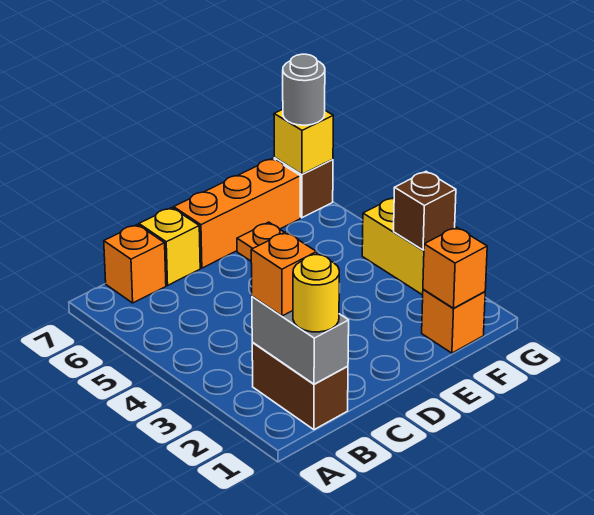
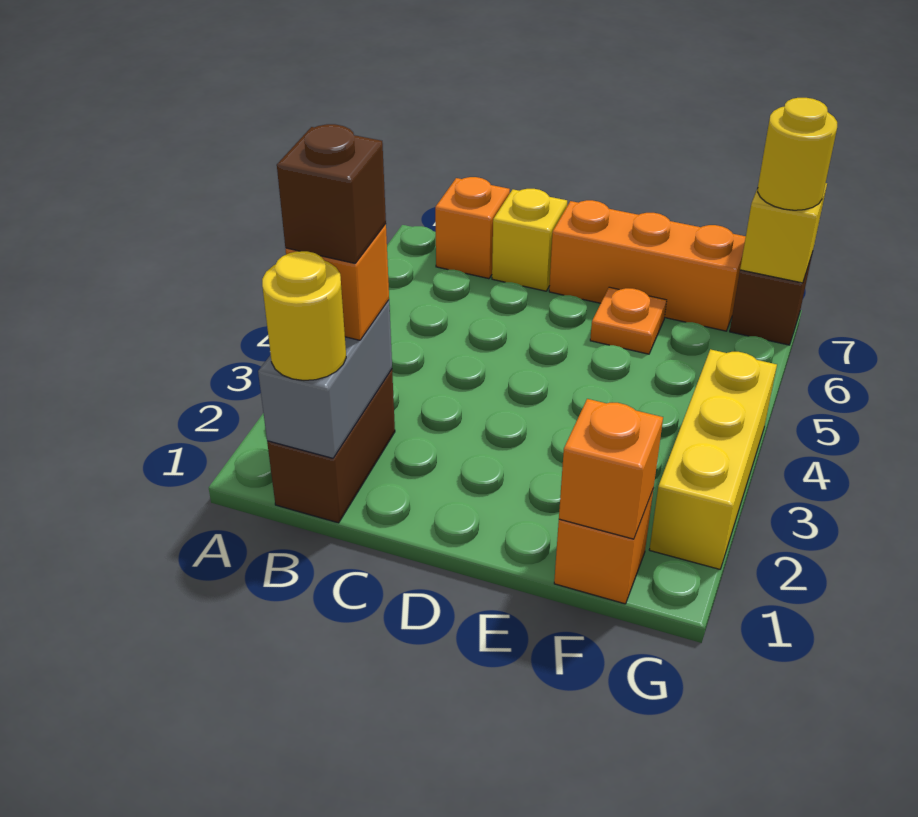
brown 1x1 brick [394,172,456,250] -> brown 1x1 brick moved to [277,124,386,263]
grey 1x1 round brick [283,54,325,125] -> yellow 1x1 round brick [758,98,837,210]

